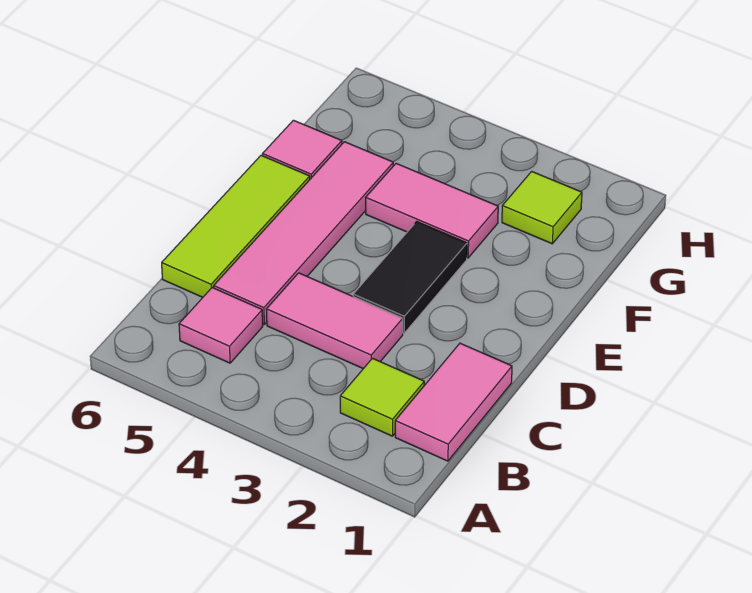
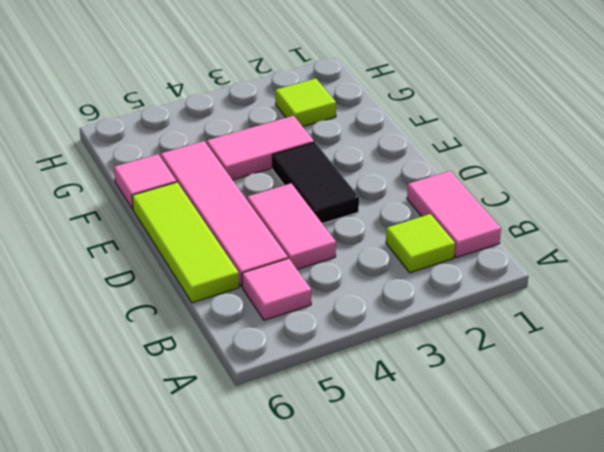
pink 1x2 tile [266,273,403,369] -> pink 1x2 tile turned to [247,183,336,269]

